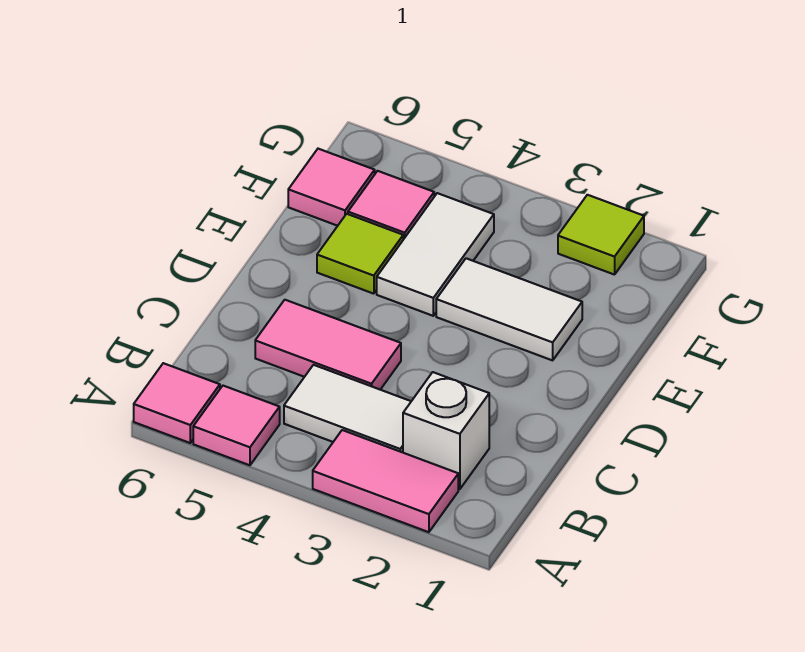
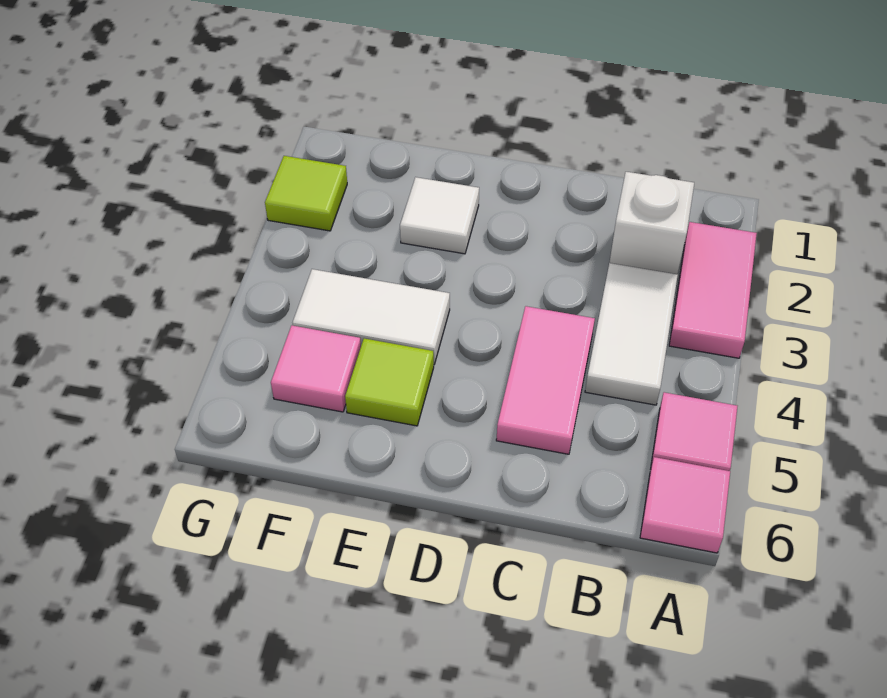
white 1x2 tile [436,258,582,360] -> white 1x1 tile [400,177,479,254]
pink 1x1 tile [288,149,375,226] -> none

